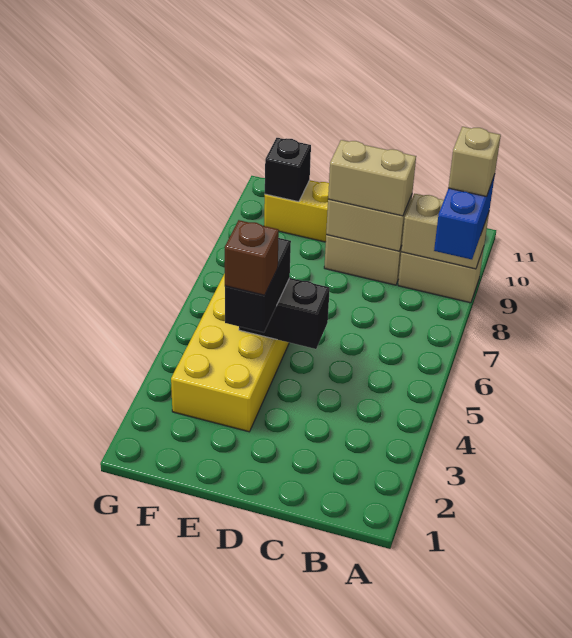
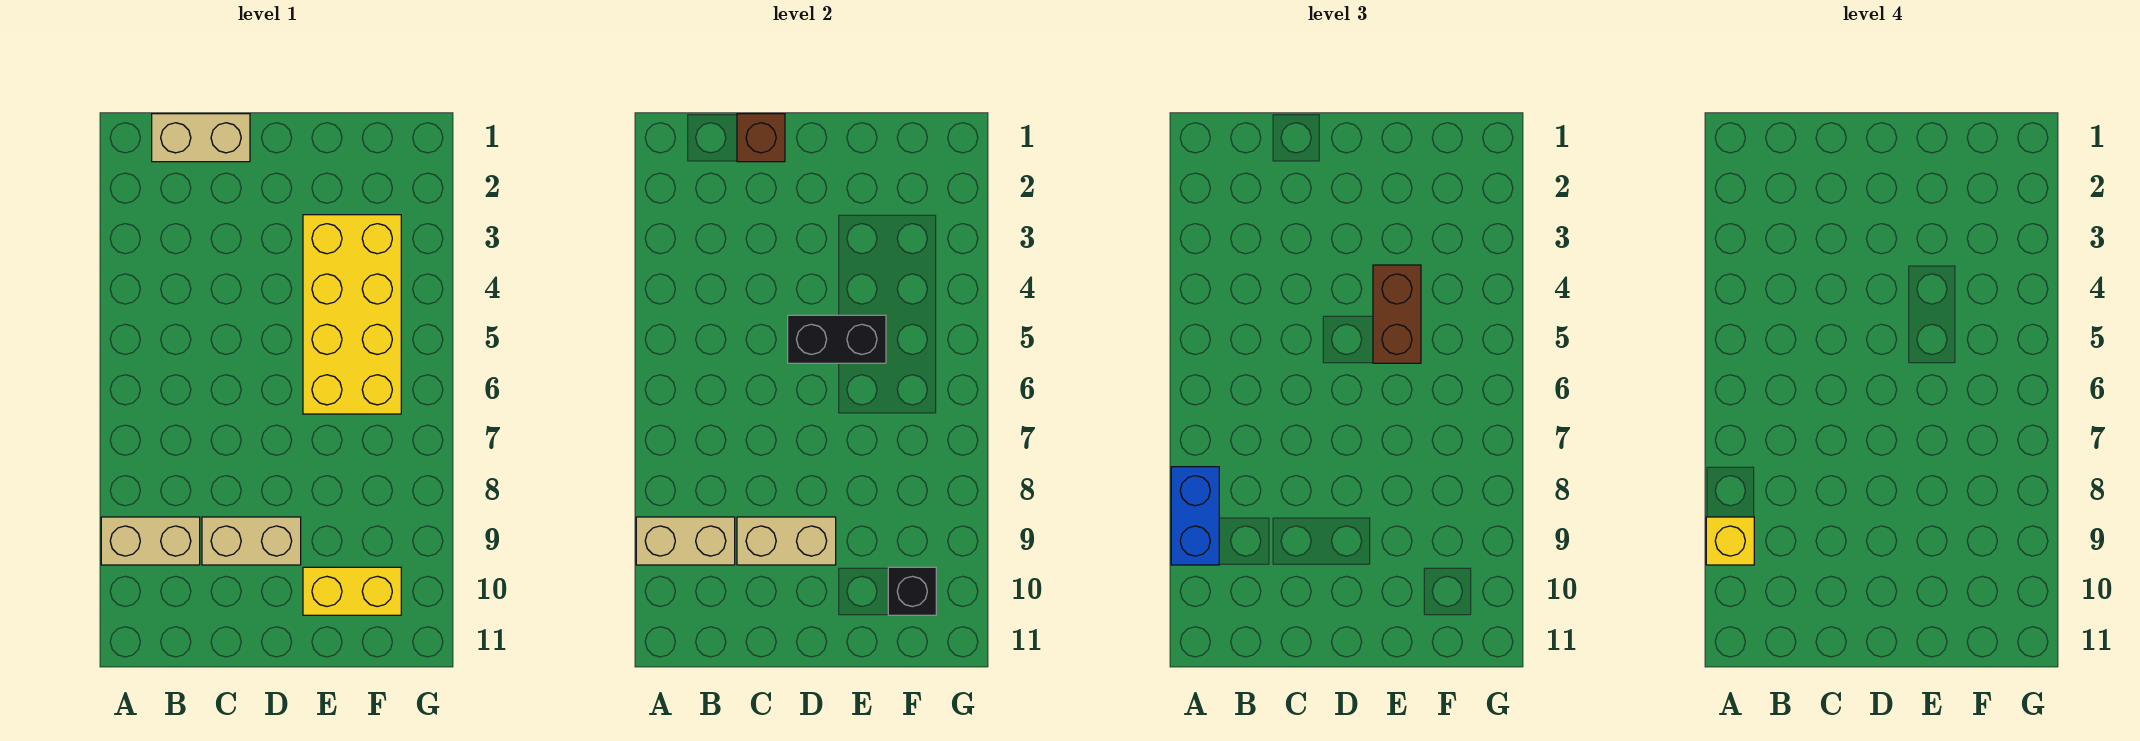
tan 1x1 brick [448,127,501,197] -> yellow 1x1 brick [1706,517,1754,565]
tan 1x2 brick [328,140,416,216] -> tan 1x2 brick moved to [152,114,250,162]
black 1x2 brick [225,238,291,332] -> brown 1x2 brick [1373,265,1421,363]
brown 1x1 brick [225,220,279,295] -> brown 1x1 brick moved to [737,114,785,162]

